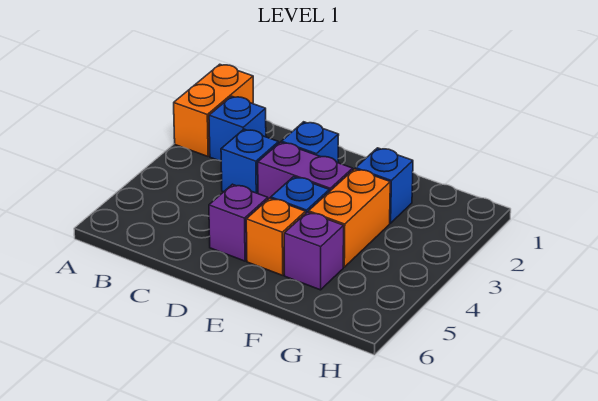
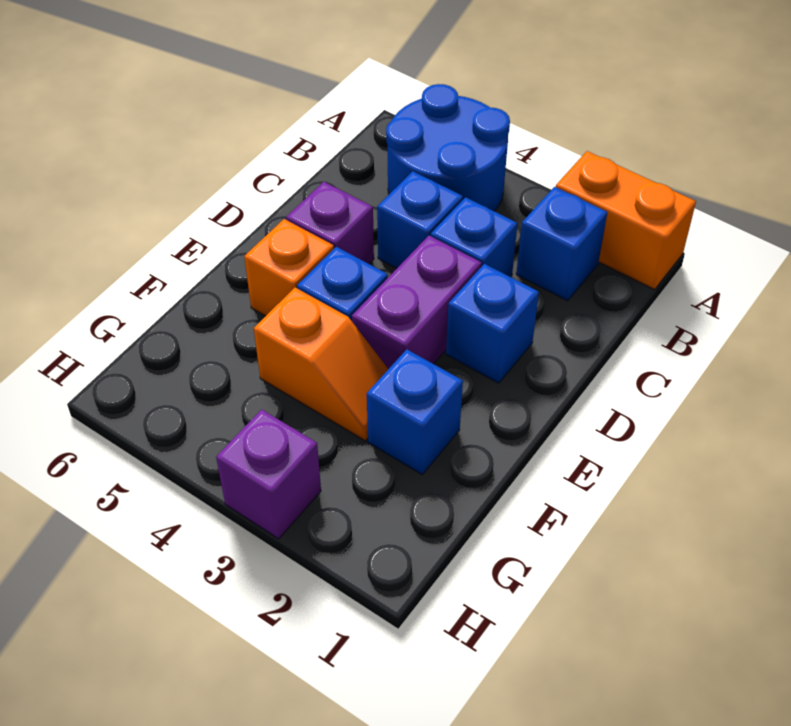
none -> blue 2x2 round brick [386,84,510,211]
none -> blue 1x1 brick [377,171,463,268]
orange 1x2 brick [309,169,390,267] -> orange 1x2 slope [254,288,388,441]
purple 1x1 brick [284,212,344,290] -> purple 1x1 brick moved to [216,409,321,539]

